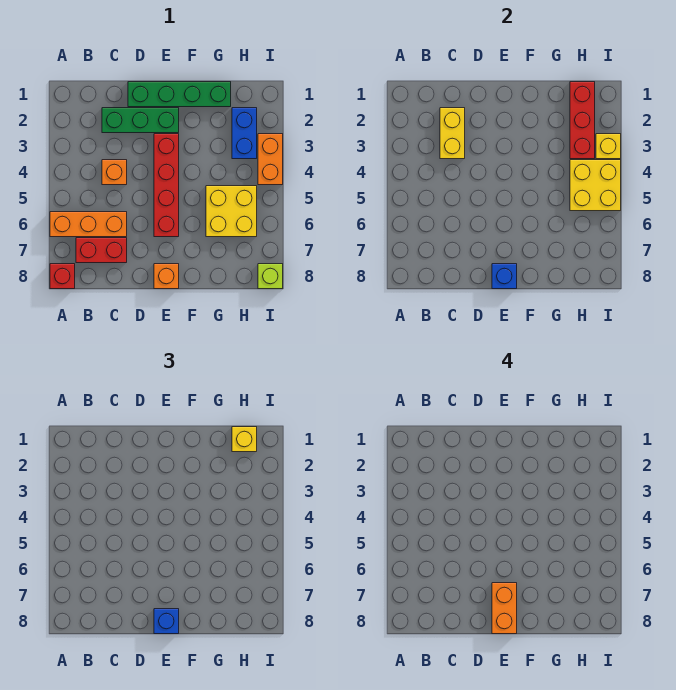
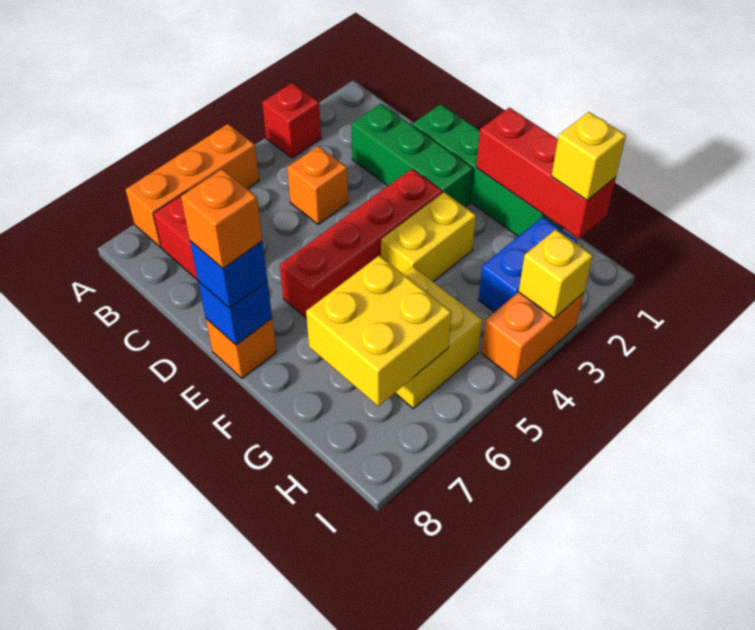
orange 1x3 brick [50,212,127,237] -> orange 1x3 brick turned to [126,124,259,247]
red 1x1 brick [50,264,75,289] -> red 1x1 brick moved to [262,83,321,158]
yellow 1x2 brick [440,108,465,159] -> yellow 1x2 brick moved to [381,192,476,281]
orange 1x2 brick [492,583,517,634] -> orange 1x1 brick [181,169,262,268]
red 1x3 brick [570,82,595,159] -> red 1x3 brick turned to [476,108,616,239]
yellow 2x2 brick [570,160,621,211] -> yellow 2x2 brick moved to [306,256,452,406]
lime 1x1 brick [258,264,283,289] -> none

